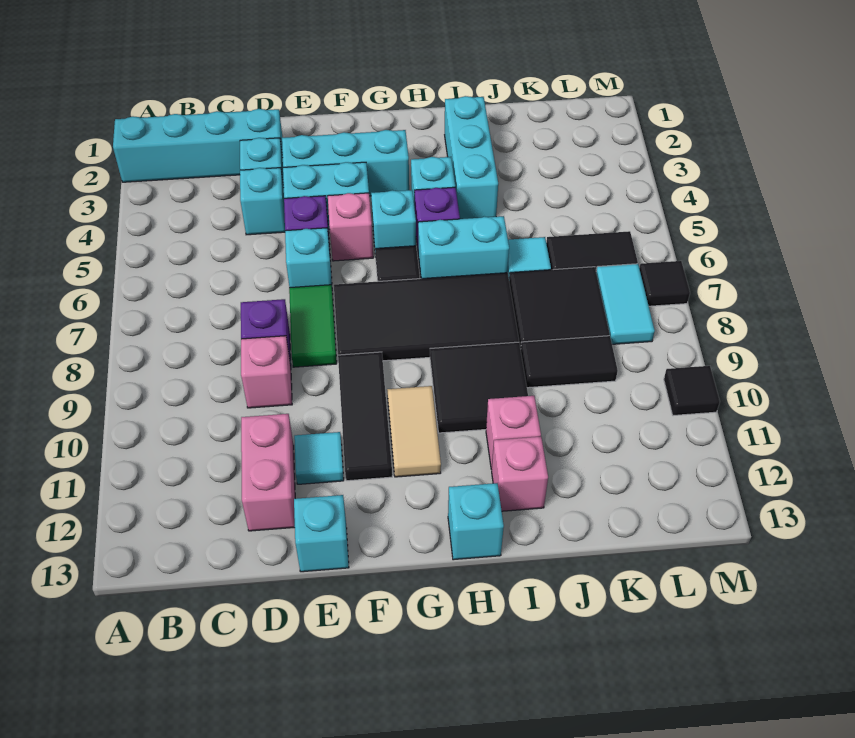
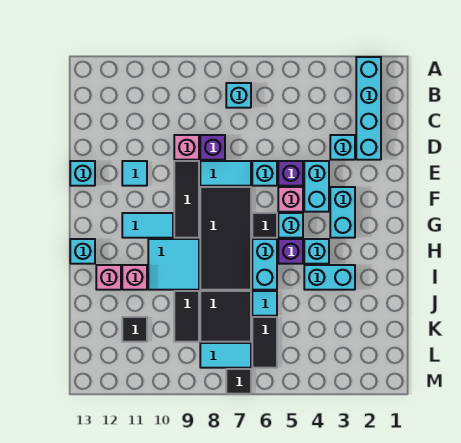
cyan 1x1 brick [240,168,285,235] -> cyan 1x1 brick moved to [226,83,251,108]
pink 1x2 brick [241,414,295,531] -> none
cyan 1x3 brick [282,130,409,196] -> cyan 1x2 brick [330,187,355,238]
green 1x2 tile [289,285,337,367] -> cyan 1x2 tile [200,161,251,186]
black 1x3 tile [338,352,392,481] -> black 1x3 tile turned to [174,161,199,238]
tan 1x2 tile [387,386,441,477] -> cyan 1x2 tile [122,213,173,238]
black 2x2 tile [430,342,528,433] -> cyan 2x2 tile [148,239,199,290]
cyan 1x3 brick [445,96,498,219] -> cyan 1x2 brick [304,265,355,290]
black 1x1 tile [664,366,720,416] -> black 1x1 tile moved to [122,317,147,342]

